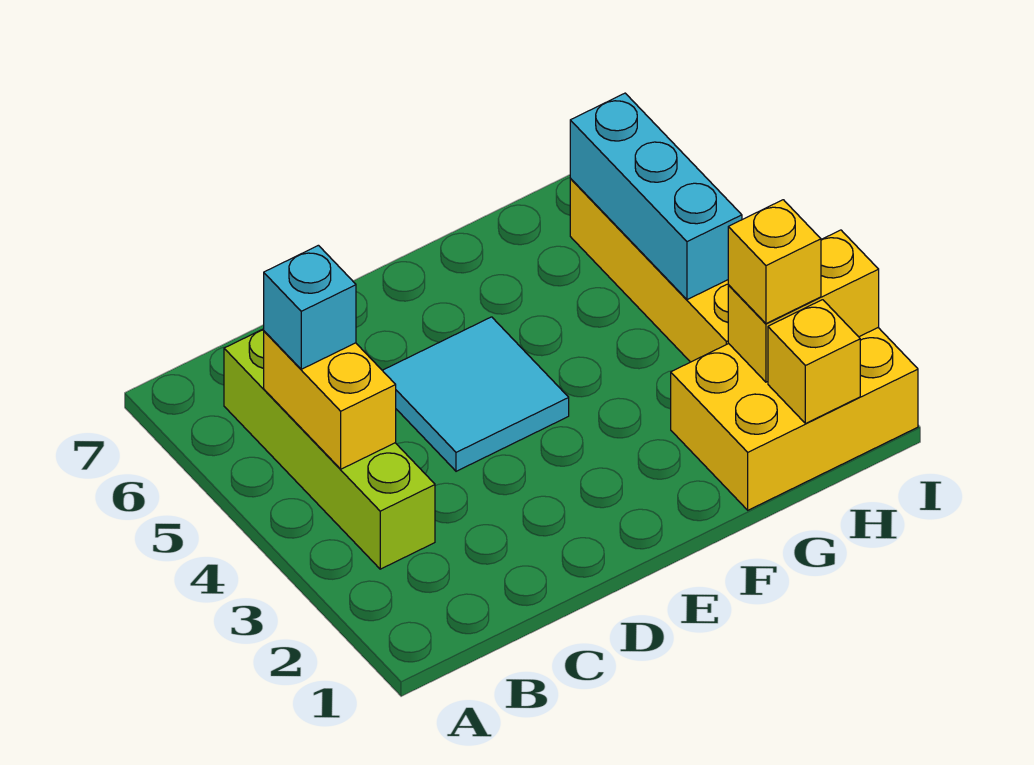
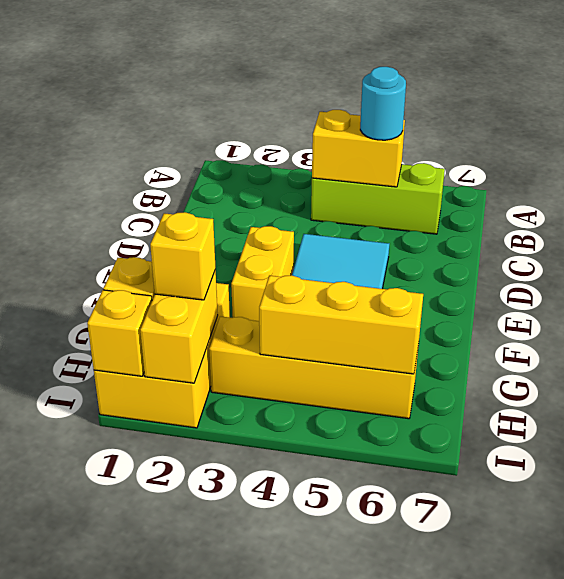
lime 1x4 brick [224,329,435,569] -> lime 1x3 brick [311,163,445,234]
cyan 1x1 brick [264,245,356,369] -> cyan 1x1 round brick [360,67,406,140]
none -> yellow 1x2 brick [231,226,294,321]
cyan 1x3 brick [570,93,742,300] -> yellow 1x3 brick [259,275,423,374]
none -> yellow 1x1 brick [87,290,152,376]

